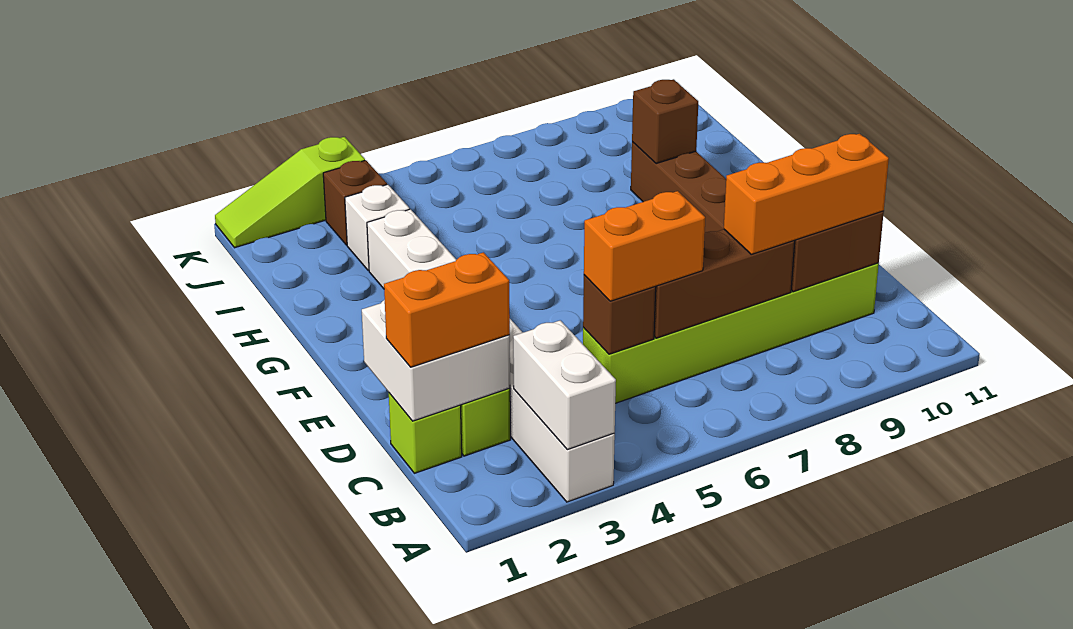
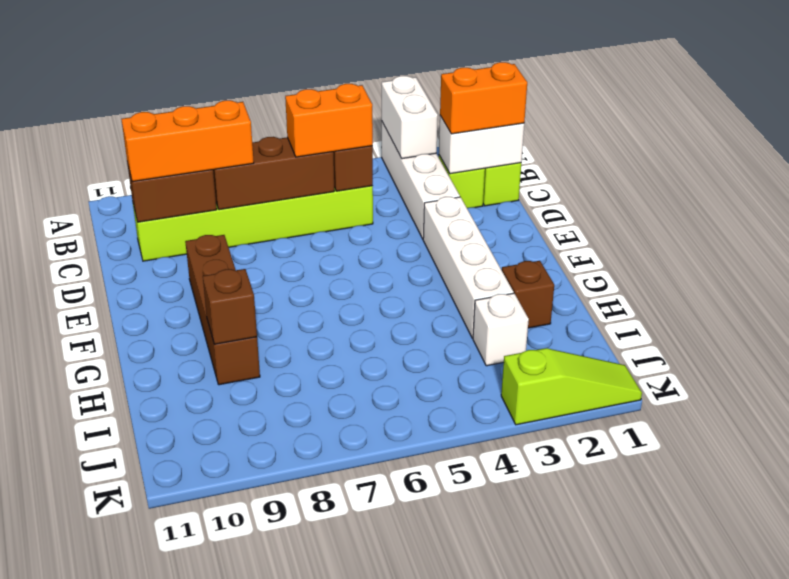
white 2x2 brick [362,300,510,421] -> white 1x2 brick [439,116,524,174]
brown 1x1 brick [323,160,387,245] -> brown 1x1 brick moved to [502,261,554,328]

